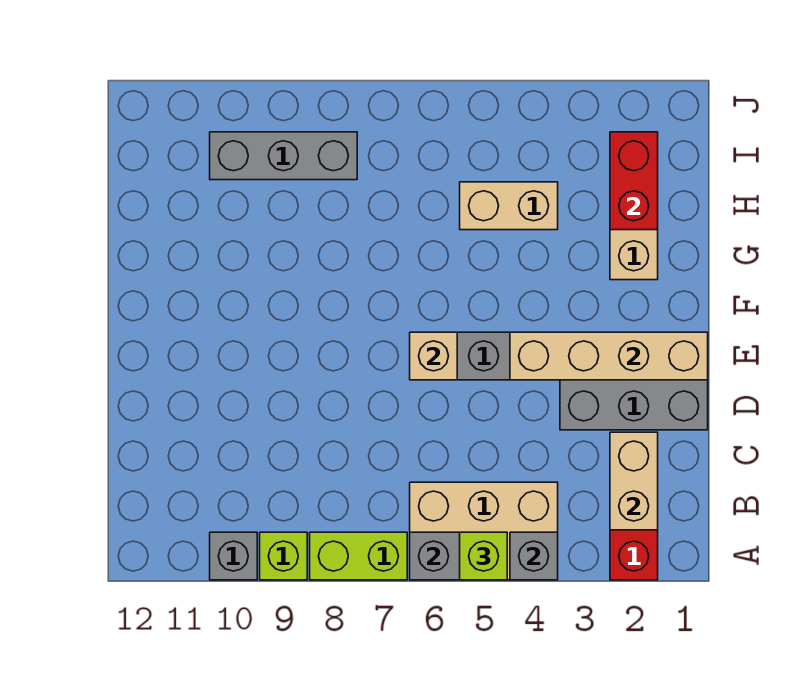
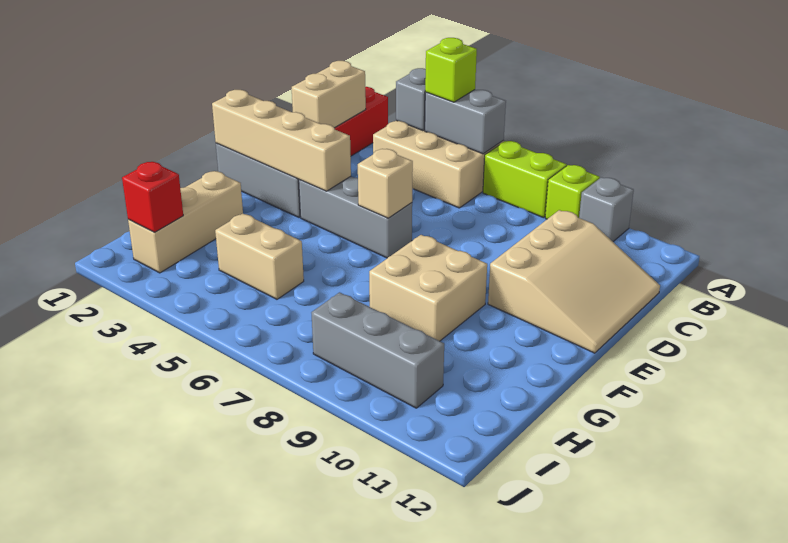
none -> tan 3x3 slope [488,210,660,353]
none -> tan 2x2 brick [369,235,487,341]
red 1x2 brick [610,132,658,230] -> red 1x1 brick [122,162,183,232]

